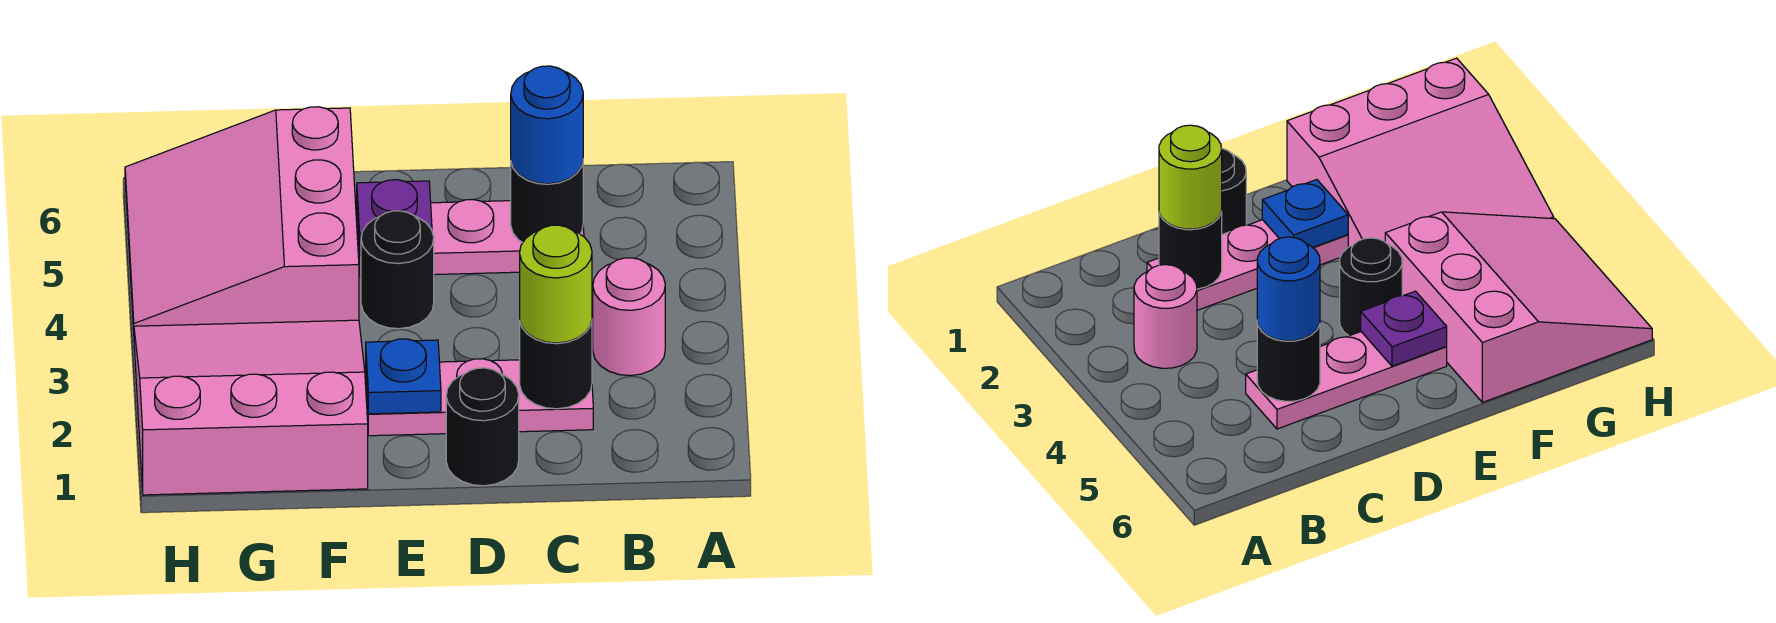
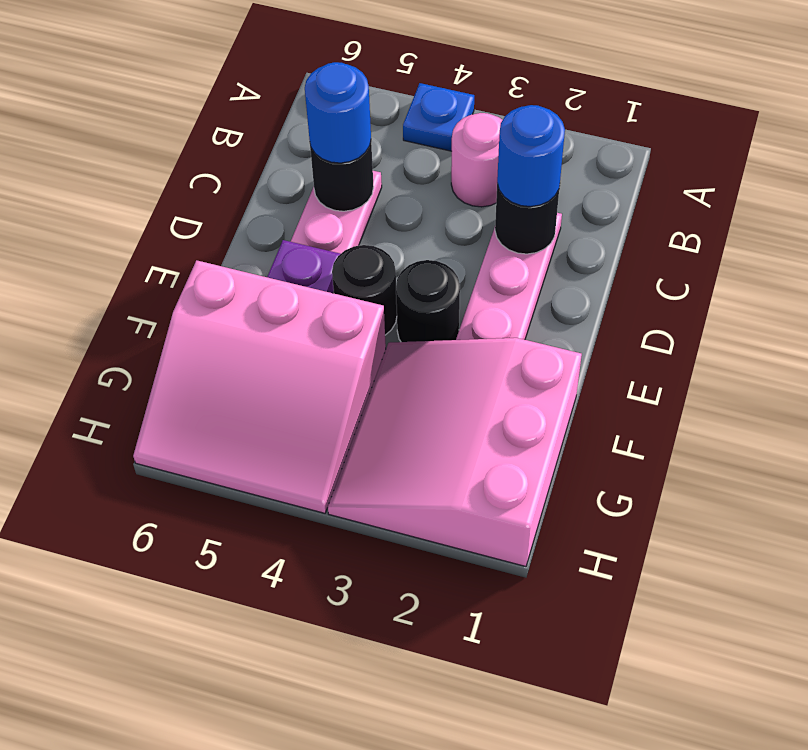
lime 1x1 round brick [520,225,592,343] -> blue 1x1 round brick [497,105,565,207]
black 1x1 round brick [446,368,519,486] -> black 1x1 round brick moved to [396,260,460,342]
blue 1x1 plate [366,339,441,414] -> blue 1x1 plate moved to [403,83,474,151]

